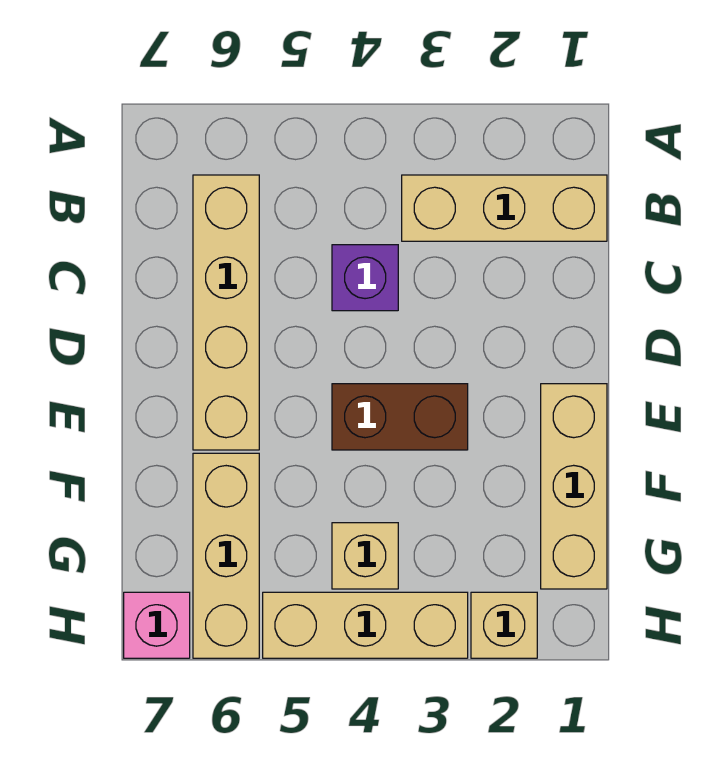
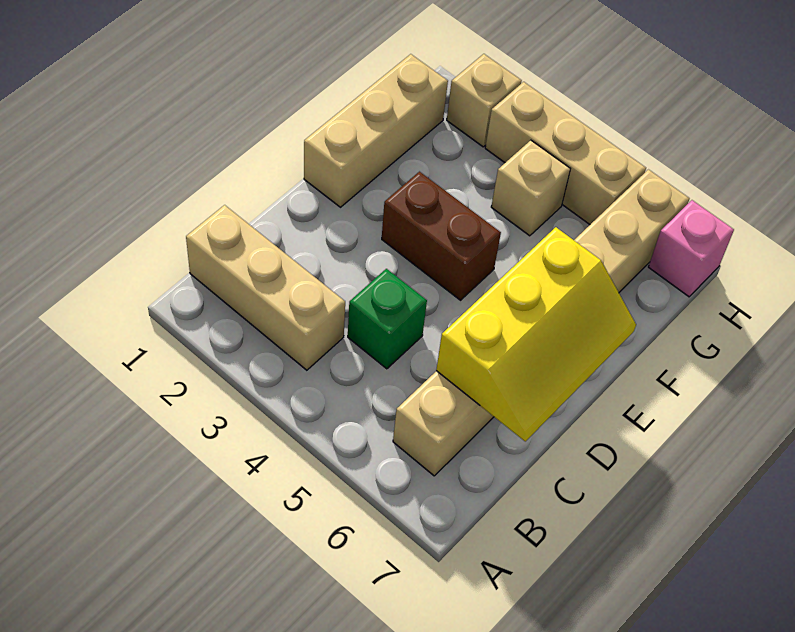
purple 1x1 brick [332,245,398,311] -> green 1x1 brick [348,269,427,369]
none -> yellow 2x3 slope [436,227,636,441]

